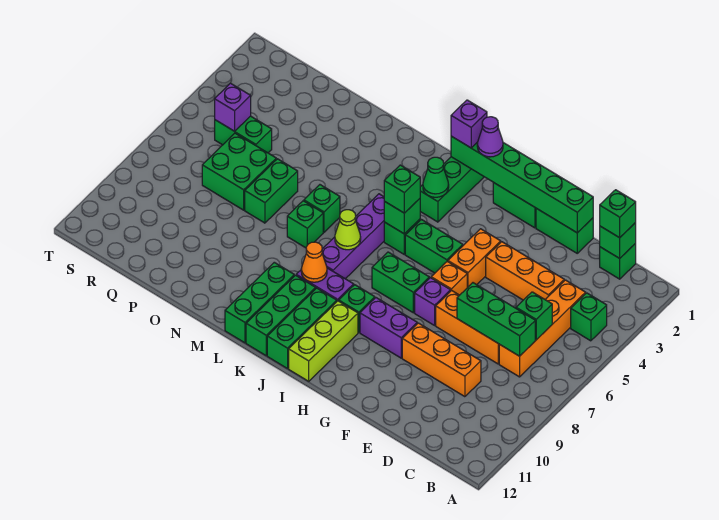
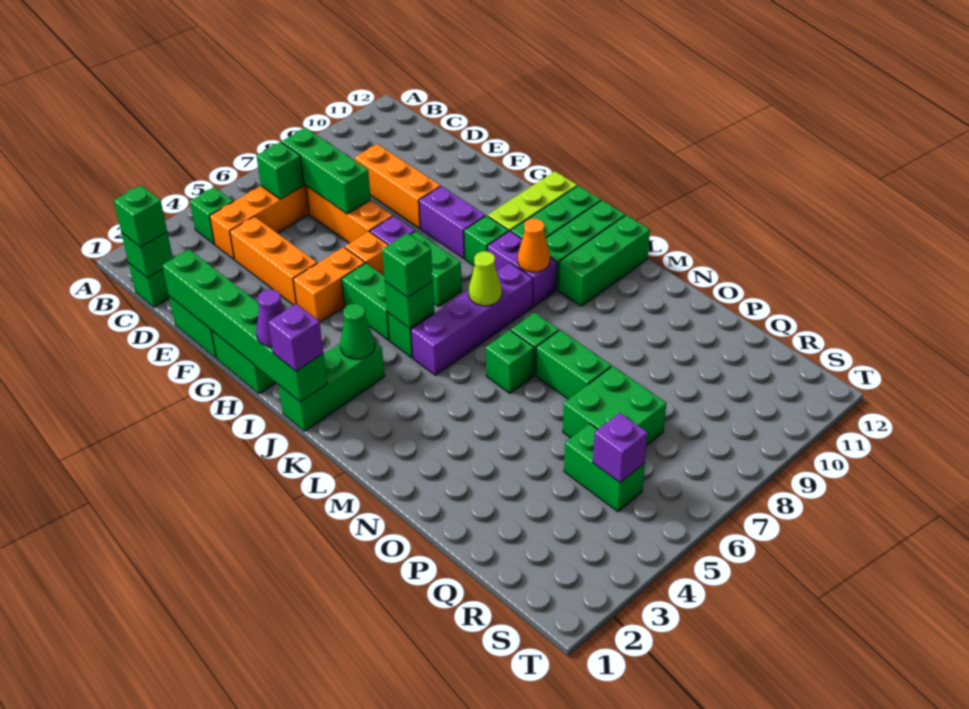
green 1x2 brick [245,159,298,223] -> green 1x2 brick turned to [536,330,611,399]

